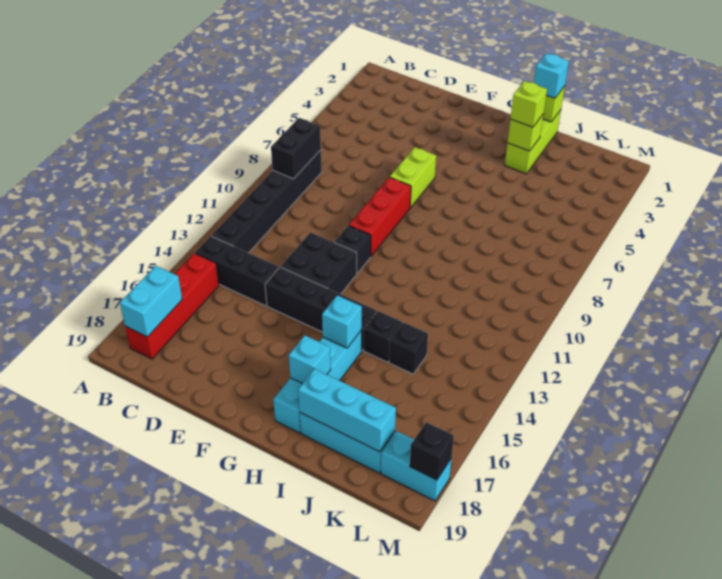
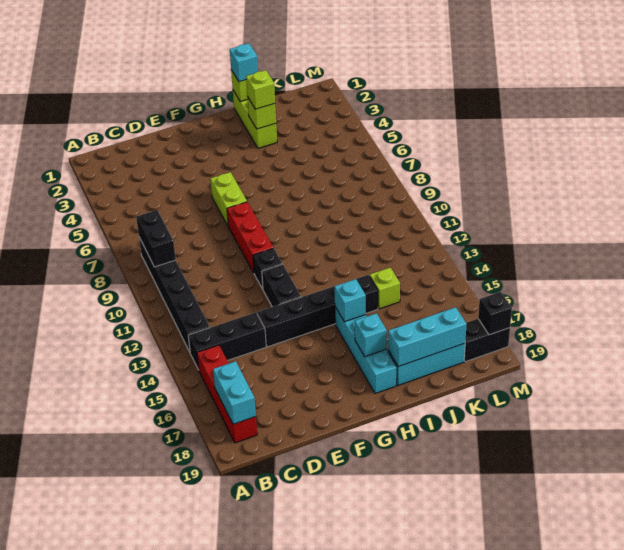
black 2x2 brick [281,232,357,294] -> black 1x2 brick [262,264,301,307]
black 1x1 brick [389,322,428,374] -> lime 1x1 brick [370,267,400,309]
cyan 1x2 brick [381,431,452,501] -> black 1x2 brick [464,319,510,362]

